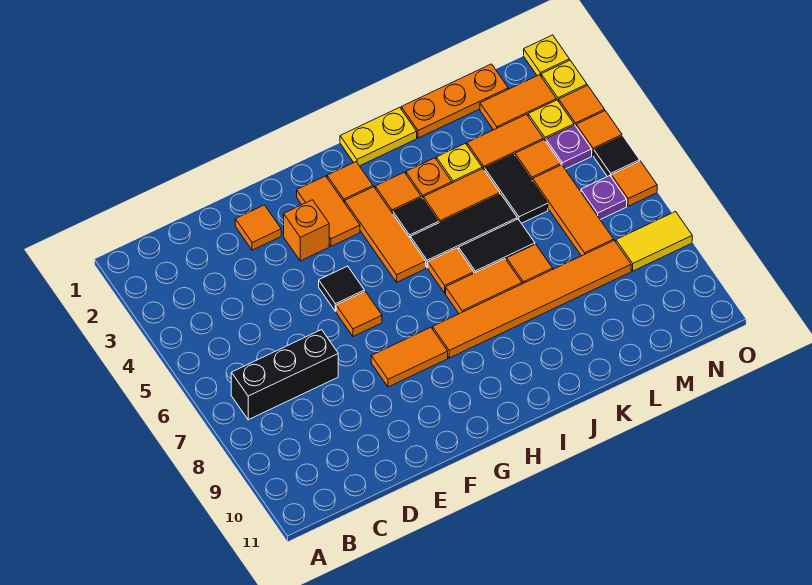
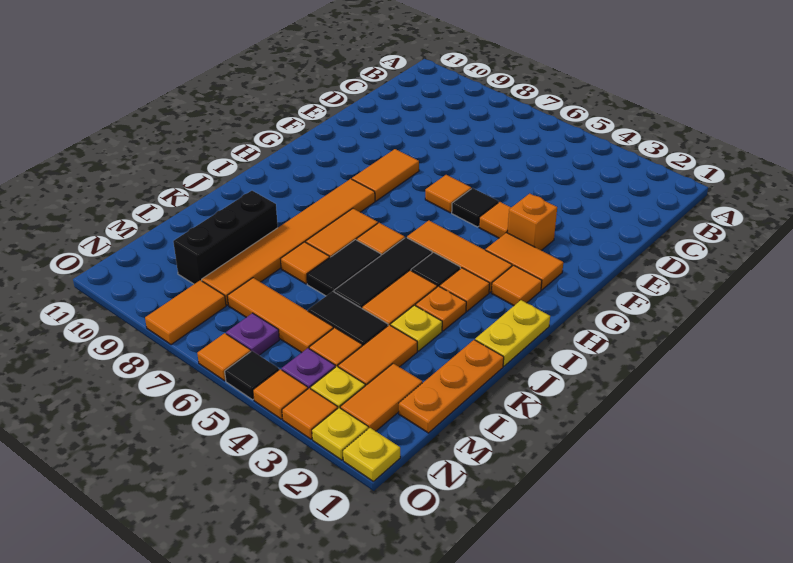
black 1x3 brick [231,330,338,420] -> black 1x3 brick moved to [173,191,278,284]
orange 1x1 tile [235,205,281,250] -> orange 1x1 tile moved to [479,202,511,238]
yellow 1x2 tile [616,212,692,271] -> orange 1x2 tile [145,280,226,345]

